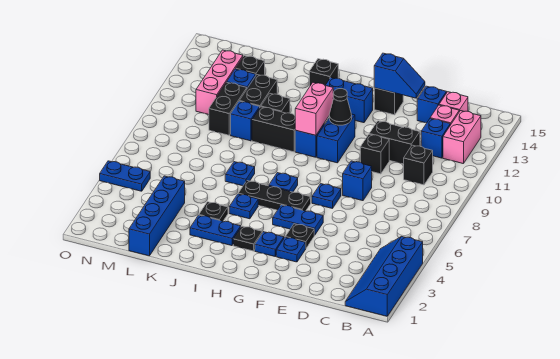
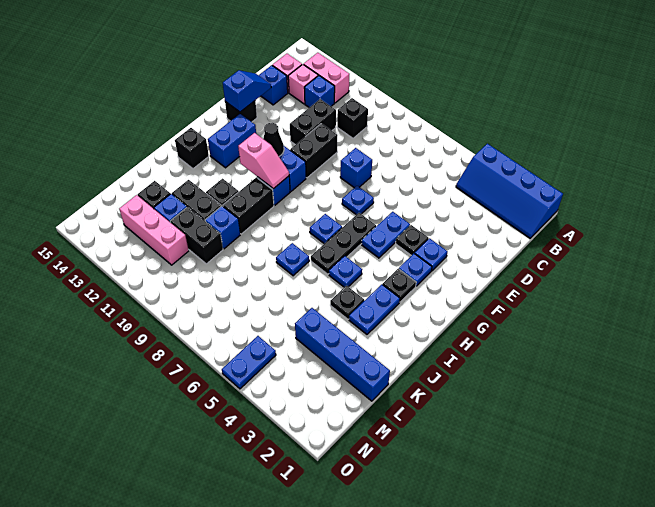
black 1x1 brick [360,134,389,174] -> black 1x2 brick [290,124,337,178]
pink 1x2 brick [295,82,333,135] -> pink 1x2 slope [238,133,289,189]

